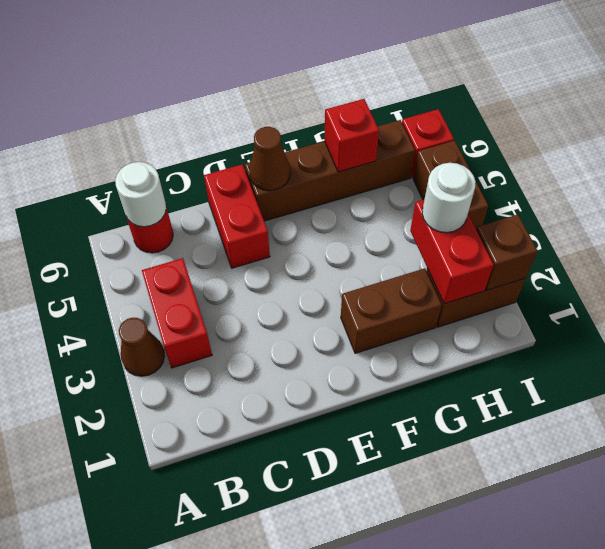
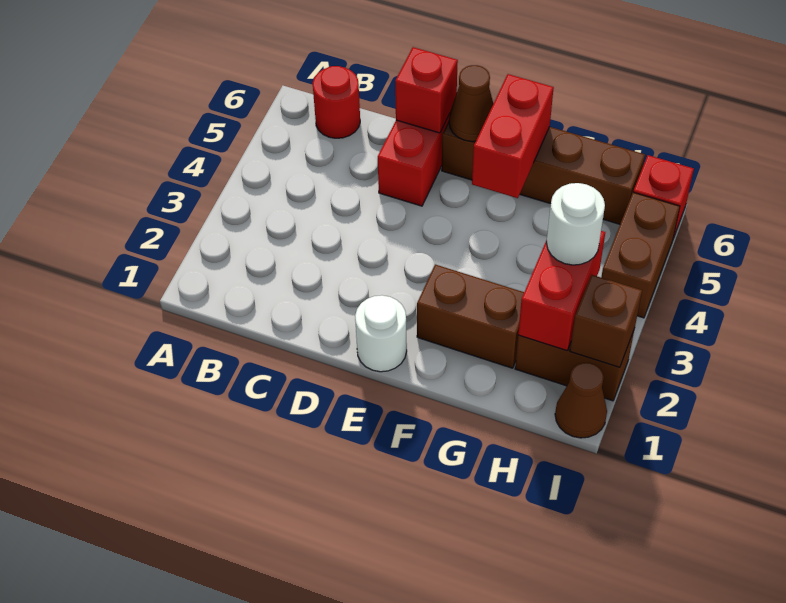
brown 1x1 cone [119,318,165,376] -> brown 1x1 cone moved to [555,363,607,438]
red 1x2 brick [142,258,212,368] -> red 1x2 brick moved to [472,74,554,198]
white 1x1 round brick [115,162,166,227] -> white 1x1 round brick moved to [355,295,407,372]
red 1x1 brick [325,99,379,172] -> red 1x1 brick moved to [395,47,458,133]

